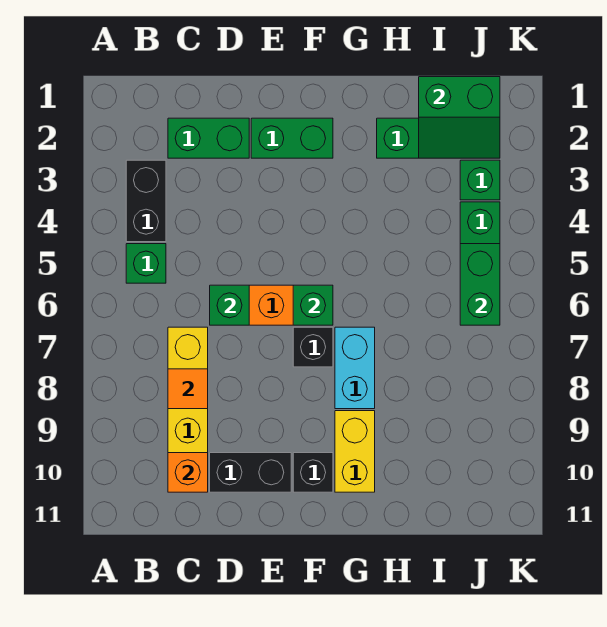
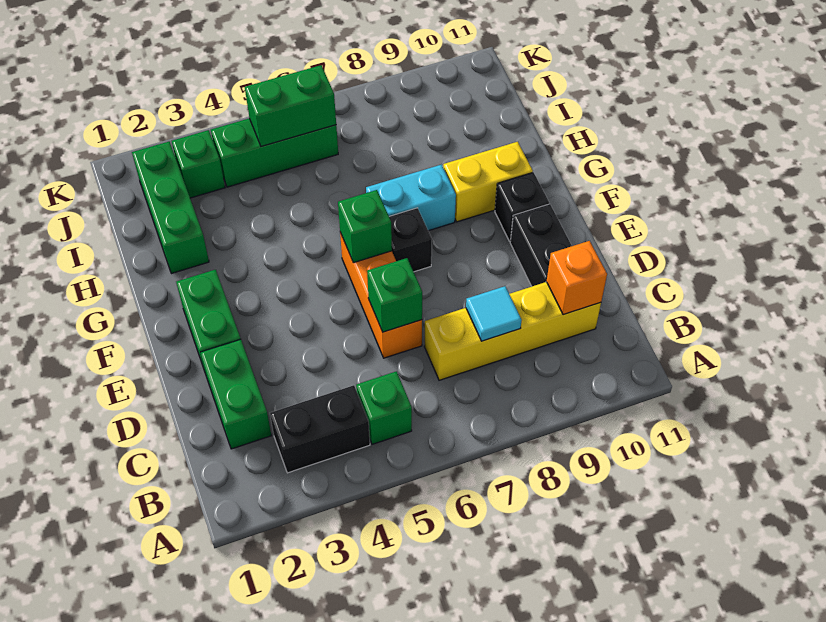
orange 1x1 tile [168,369,208,409] -> cyan 1x1 tile [466,286,522,341]
green 2x2 slope [419,77,500,158] -> none

